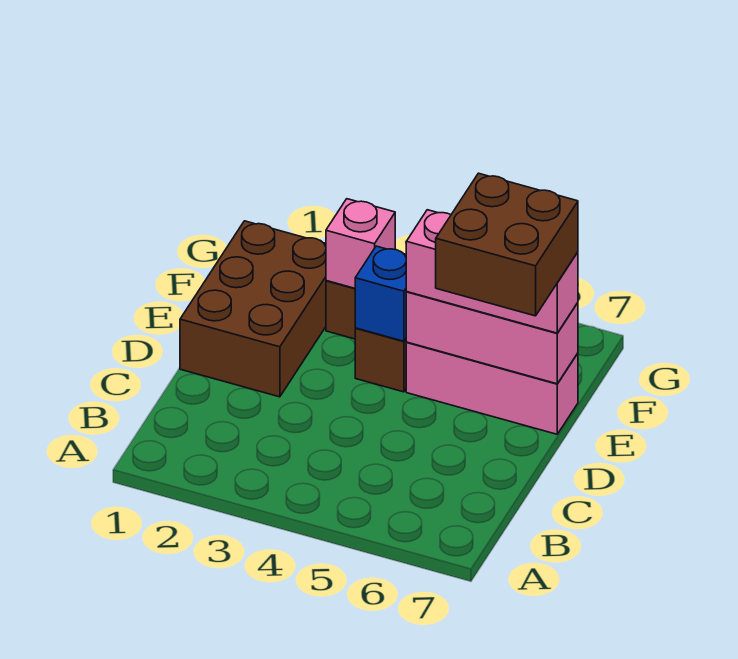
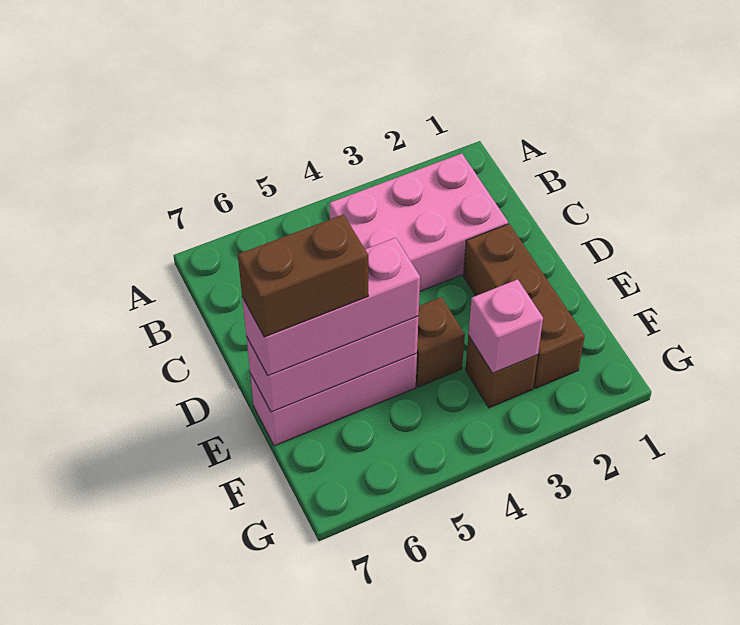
none -> pink 2x3 brick [329,153,508,291]
brown 2x3 brick [180,221,326,397] -> brown 1x3 brick [463,224,585,389]
brown 2x2 brick [436,173,578,316] -> brown 1x2 brick [238,214,368,337]
blue 1x1 brick [355,246,406,341] -> none

